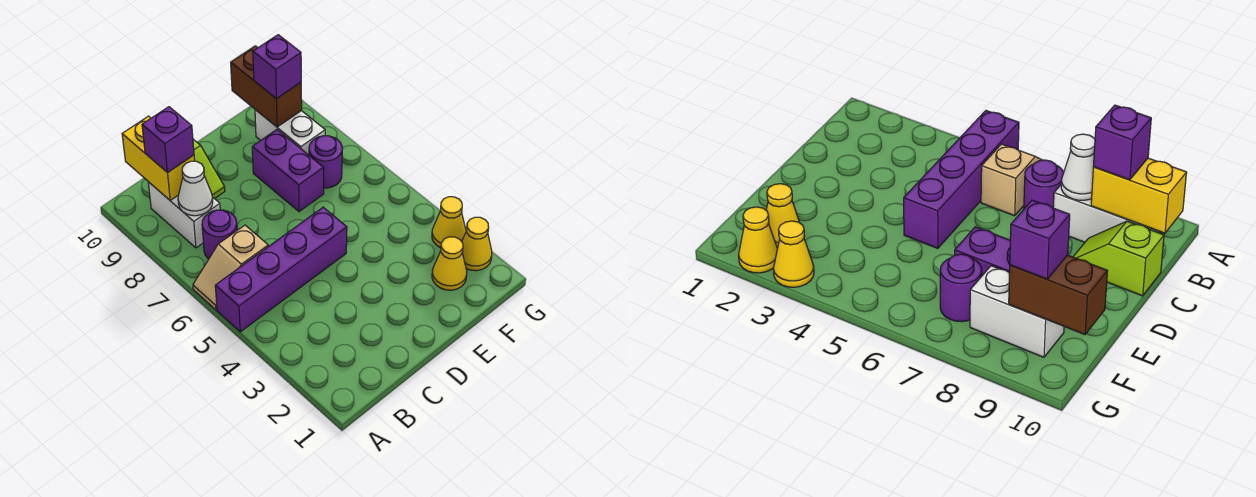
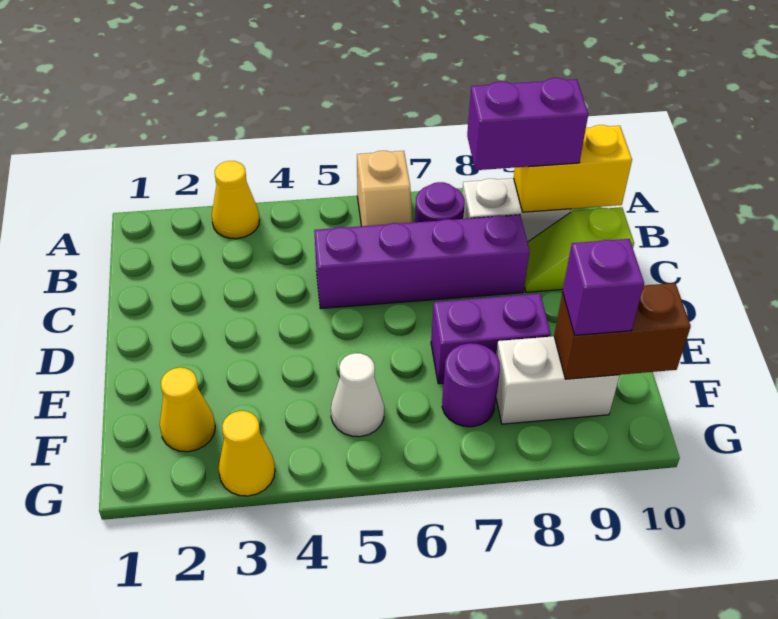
purple 1x4 brick [215,207,347,332] -> purple 1x4 brick turned to [314,215,530,309]
tan 1x2 slope [193,225,268,310] -> tan 1x2 slope turned to [357,151,413,226]
white 1x1 cone [178,161,213,216] -> white 1x1 cone moved to [331,353,384,437]
purple 1x1 brick [142,107,194,173] -> purple 1x2 brick [467,78,588,170]
yellow 1x1 cone [462,217,492,271] -> yellow 1x1 cone moved to [212,161,260,239]

